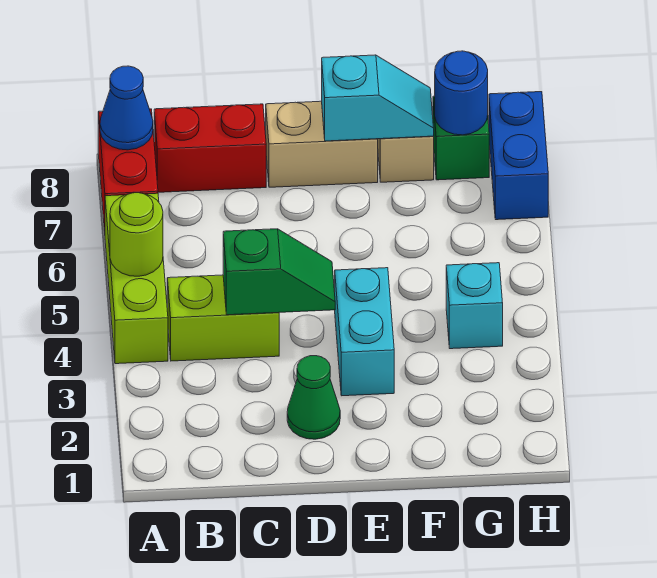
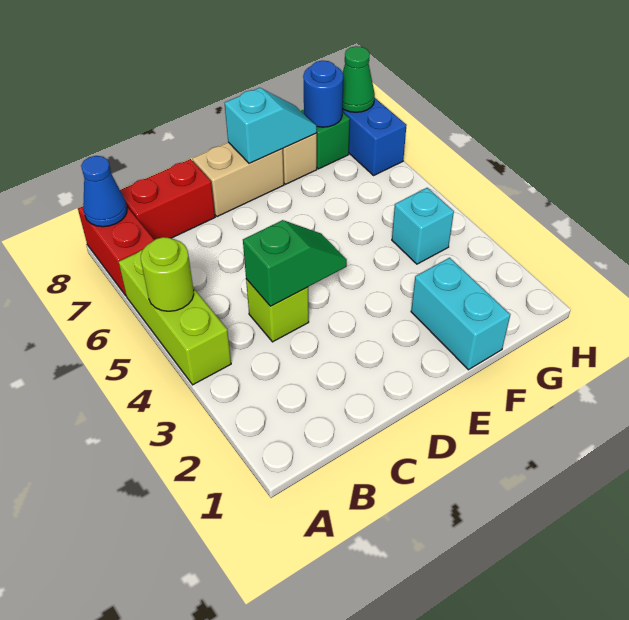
lime 1x2 brick [167,275,279,361] -> lime 1x1 brick [246,279,309,342]
green 1x1 cone [287,356,340,439] -> green 1x1 cone moved to [342,46,375,112]
cyan 1x2 brick [335,268,394,396] -> cyan 1x2 brick moved to [411,258,510,370]

